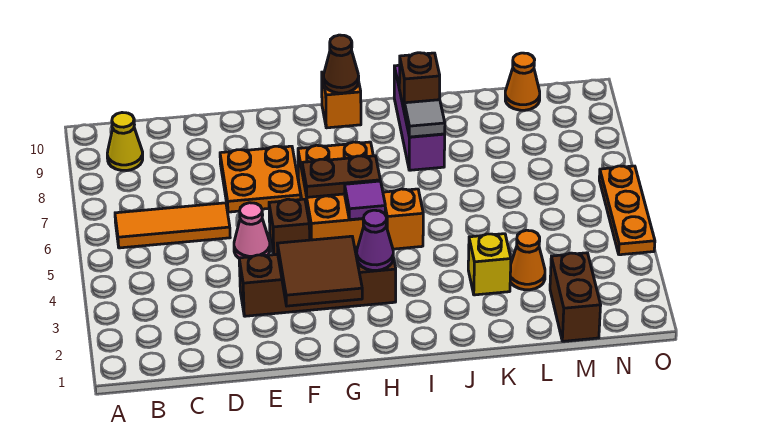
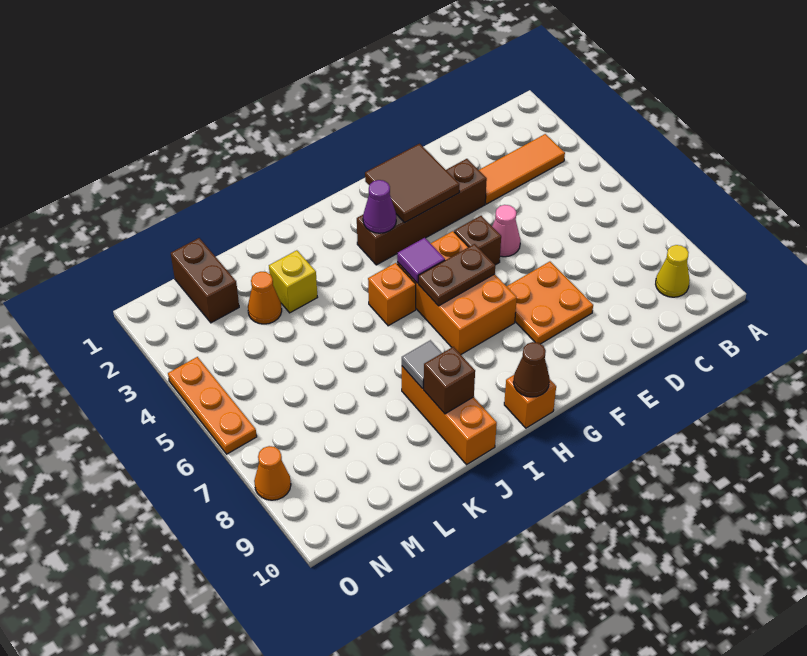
orange 1x3 tile [115,203,230,248] -> orange 1x3 tile moved to [479,134,565,204]
purple 1x3 brick [394,65,445,170] -> orange 1x3 brick [402,366,497,465]
orange 1x1 cone [505,53,540,110] -> orange 1x1 cone moved to [254,446,291,500]

